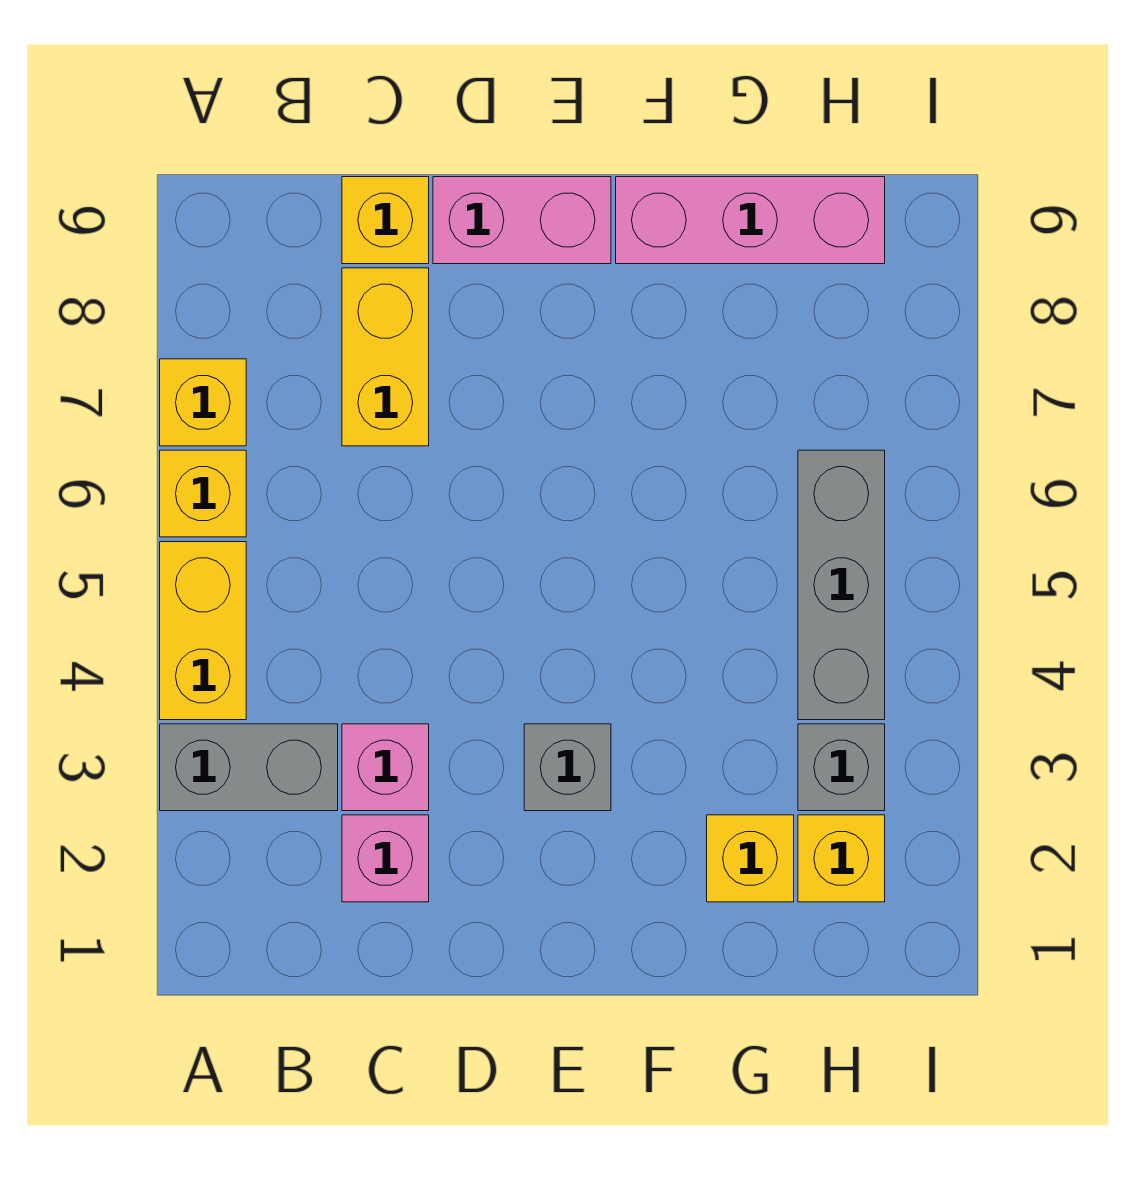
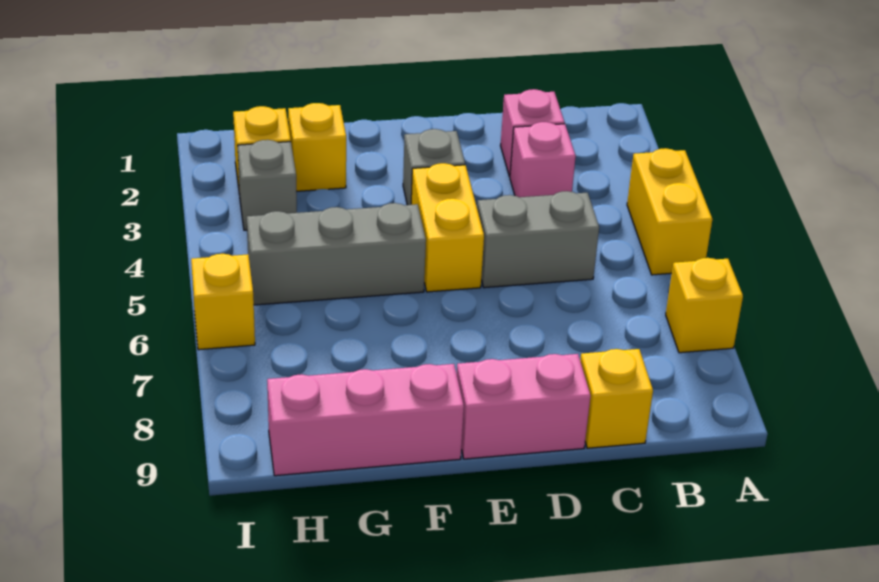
grey 1x2 brick [160,724,338,811] -> grey 1x2 brick moved to [477,191,599,288]
yellow 1x1 brick [160,450,246,537] -> yellow 1x1 brick moved to [191,254,255,350]
yellow 1x2 brick [342,268,429,446] -> yellow 1x2 brick moved to [411,163,484,292]
grey 1x3 brick [798,450,885,720] -> grey 1x3 brick turned to [247,203,426,305]

